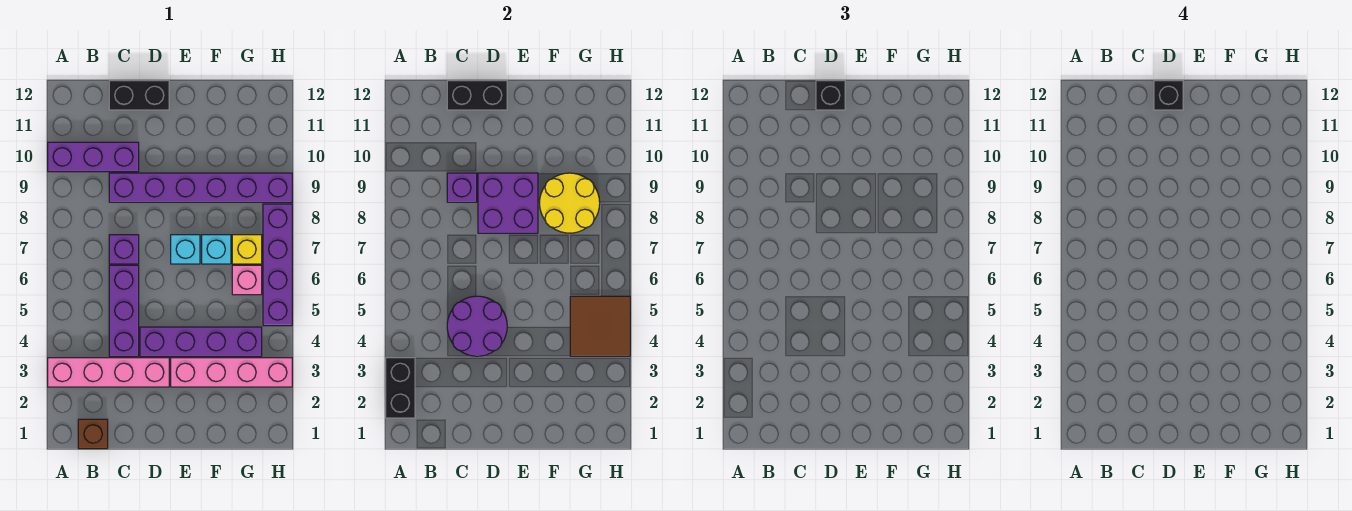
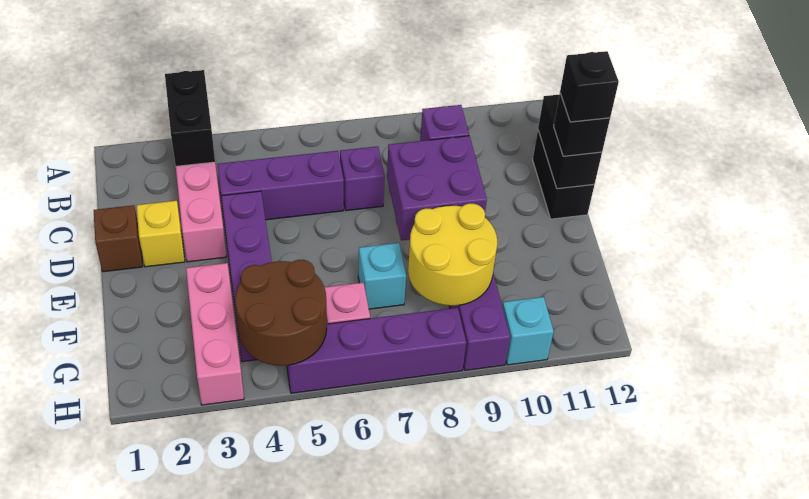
black 1x2 brick [386,358,415,418] -> black 1x2 brick turned to [165,70,215,166]
purple 1x3 brick [48,142,139,172] -> none
brown 1x1 brick [78,419,108,449] -> brown 1x1 brick moved to [94,205,143,272]
purple 2x2 round brick [447,296,507,356] -> none
pink 1x4 brick [171,358,292,387] -> pink 1x3 brick [186,263,244,405]
cyan 1x1 brick [171,235,200,264] -> cyan 1x1 brick moved to [502,297,554,365]
brown 2x2 tile [570,296,630,356] -> brown 2x2 round brick [235,260,327,366]
yellow 1x1 brick [232,235,262,264] -> yellow 1x1 brick moved to [137,201,185,267]

